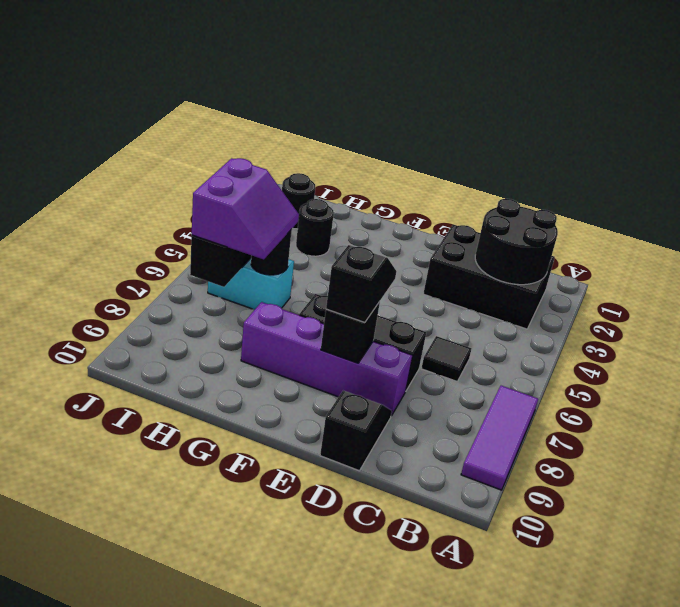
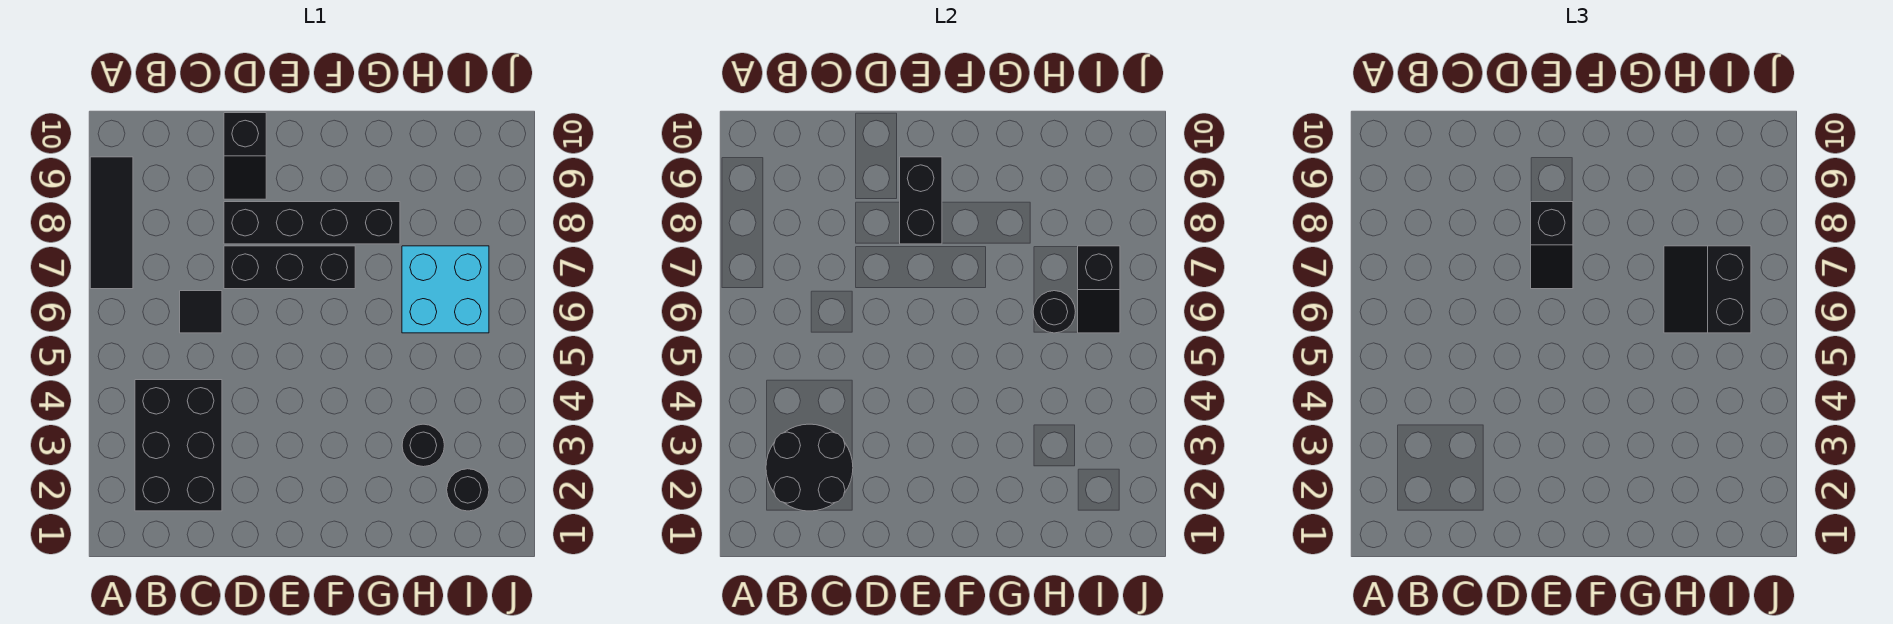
purple 1x3 tile [461,386,538,490] -> black 1x3 tile [90,157,133,289]
black 2x3 brick [423,225,555,329] -> black 2x3 brick turned to [135,380,222,511]
purple 1x4 brick [241,302,412,416] -> black 1x4 brick [224,202,400,244]
black 1x1 brick [321,302,380,363] -> black 1x2 brick [900,157,942,244]
cyan 1x2 brick [208,259,294,309] -> cyan 2x2 brick [402,246,489,333]
purple 2x2 slope [192,158,299,259] -> black 2x2 slope [1664,246,1751,333]

